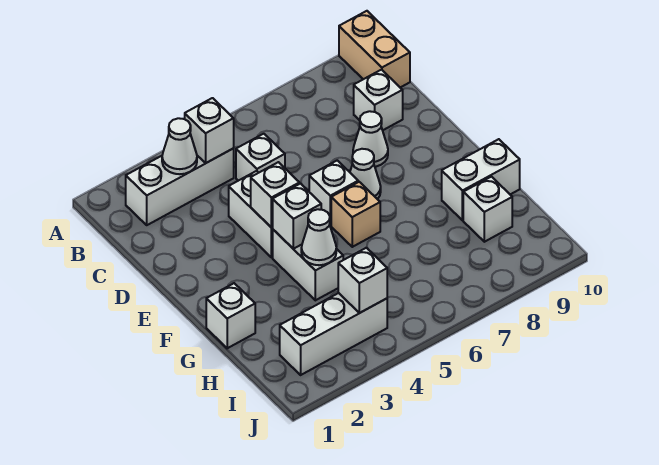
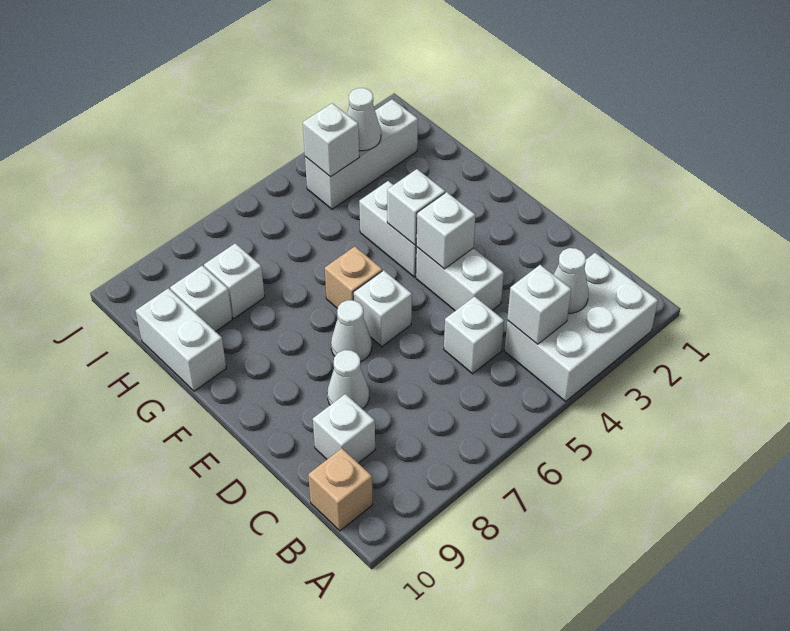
tan 1x2 brick [339,11,410,87] -> tan 1x1 brick [308,448,373,531]
white 1x3 brick [126,149,234,225] -> white 2x3 brick [504,253,658,401]
white 1x1 brick [206,283,255,348] -> white 1x1 brick moved to [204,243,265,319]
white 1x1 cone [301,209,336,265] -> white 1x1 cone moved to [347,88,381,151]
white 1x2 brick [442,139,520,220] -> white 1x2 brick turned to [136,288,226,391]

